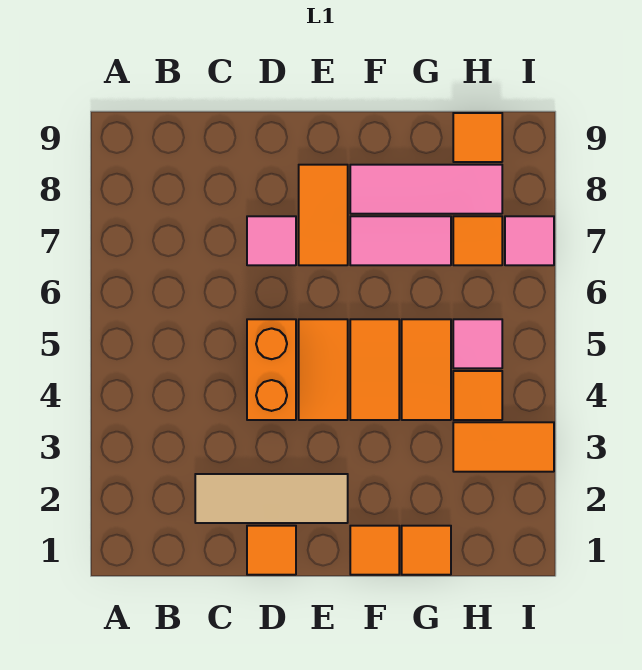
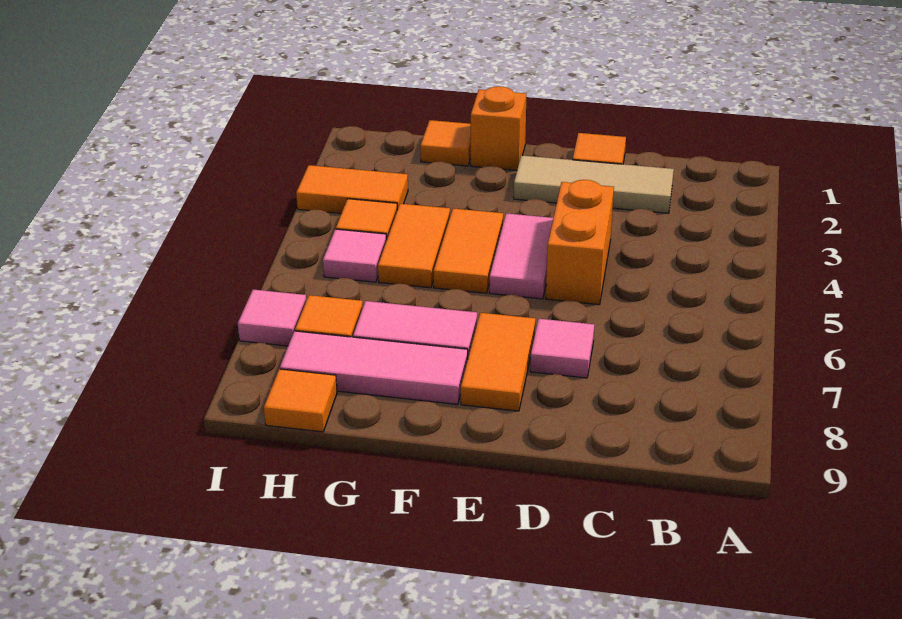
orange 1x2 tile [299,319,348,420] -> pink 1x2 tile [489,213,553,299]
orange 1x1 tile [350,526,399,575] -> orange 1x1 brick [471,86,526,170]

